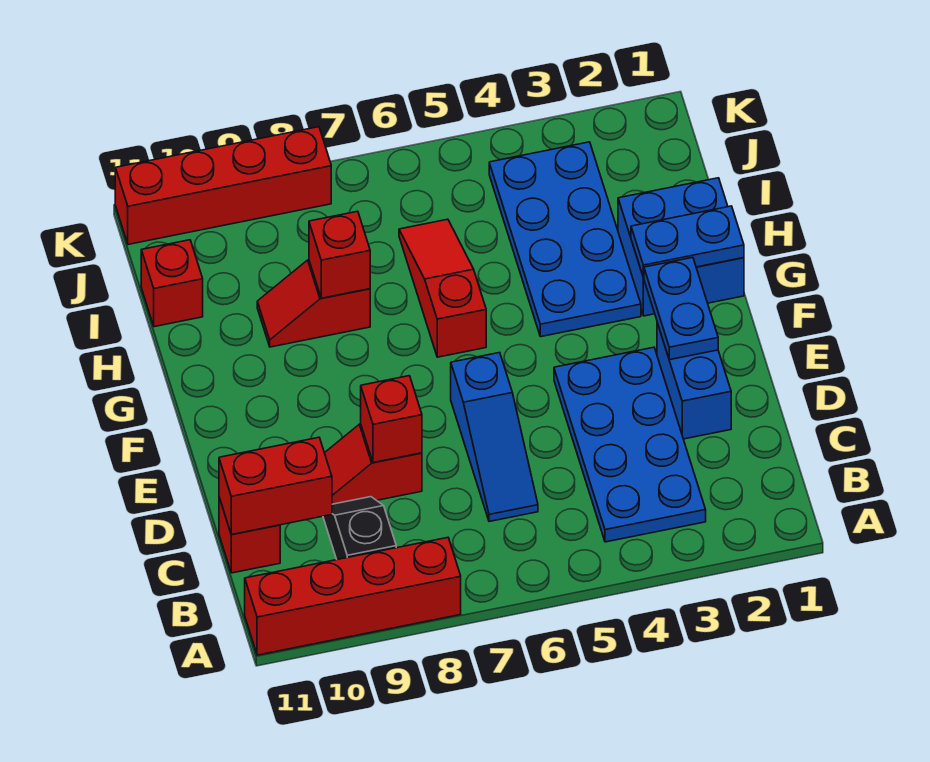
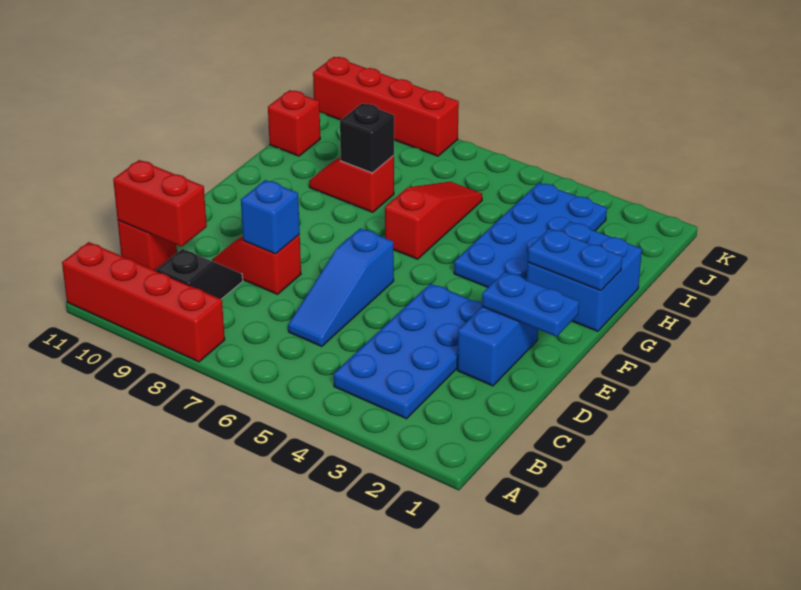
red 1x1 brick [361,376,422,463] -> blue 1x1 brick [241,180,300,254]
blue 1x2 plate [644,257,718,360] -> blue 1x2 plate turned to [482,272,579,337]
red 1x1 brick [309,211,370,298] -> black 1x1 brick [340,103,394,173]

